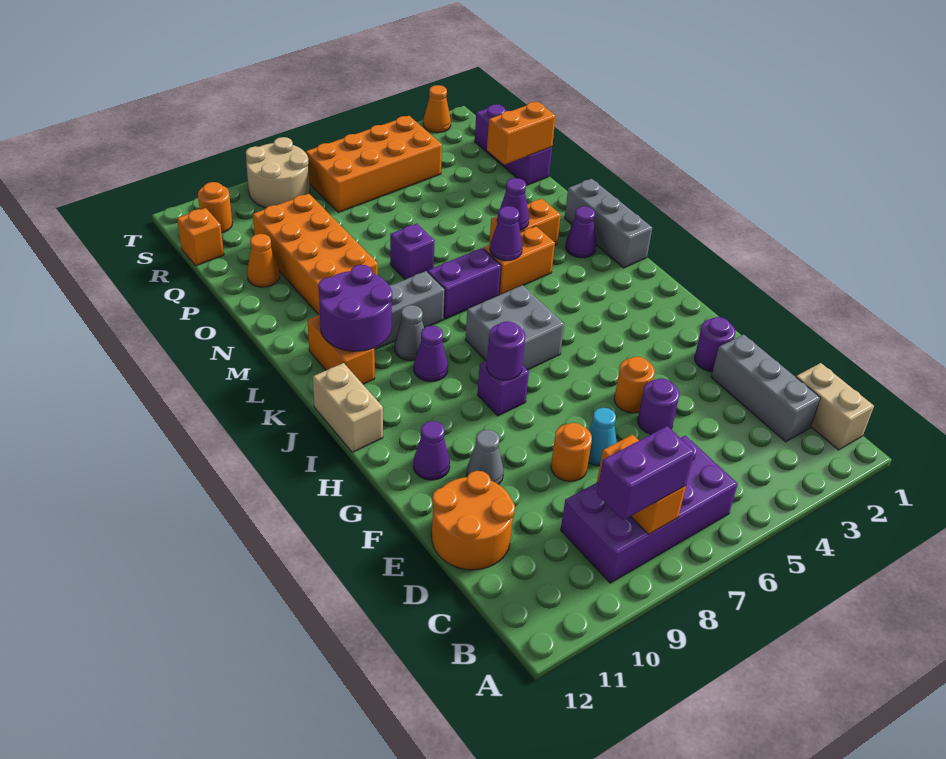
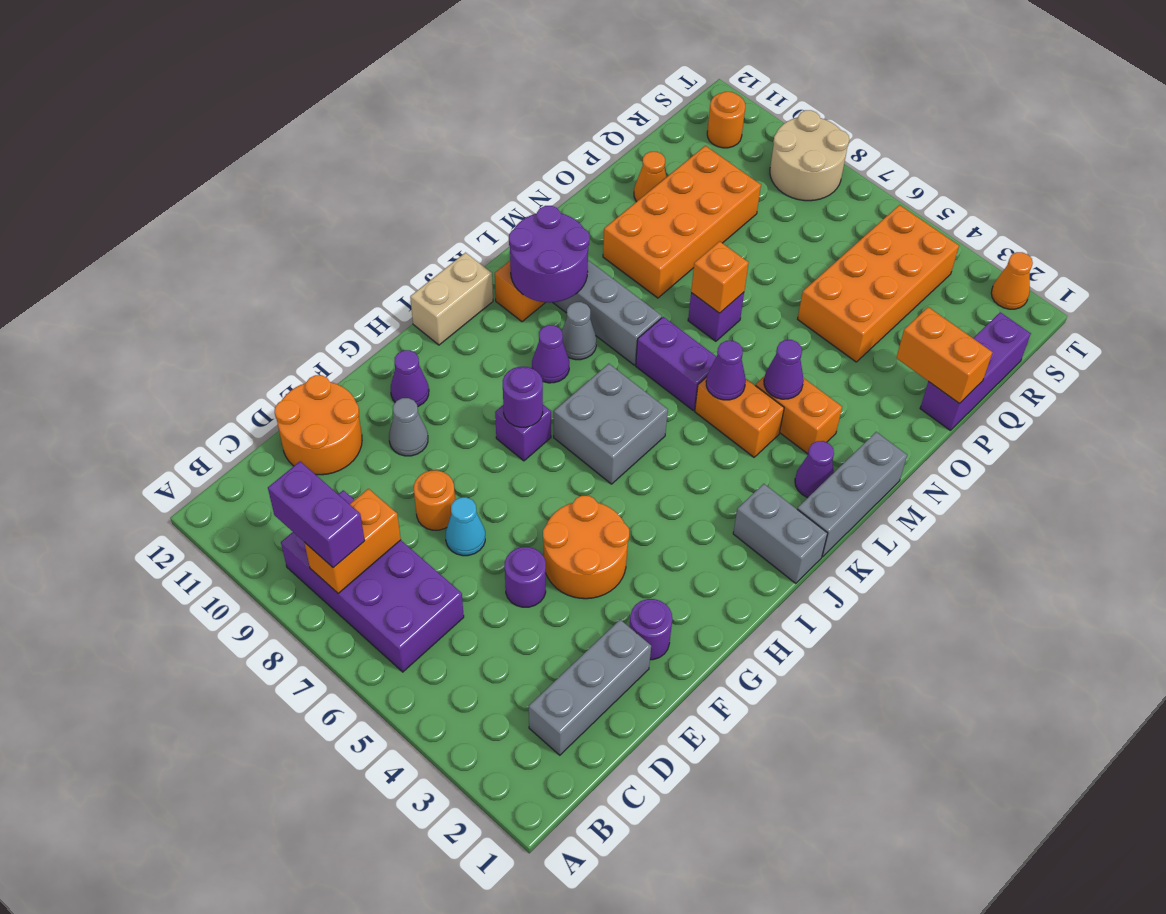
tan 1x2 brick [796,363,874,450] -> none
orange 1x1 round brick [614,357,655,413] -> orange 2x2 round brick [543,496,629,599]
none -> grey 1x2 brick [733,484,828,583]
orange 2x4 brick [306,116,442,212] -> orange 2x4 brick turned to [798,205,959,362]
orange 1x1 brick [177,208,224,266] -> orange 1x1 brick moved to [691,241,749,313]

